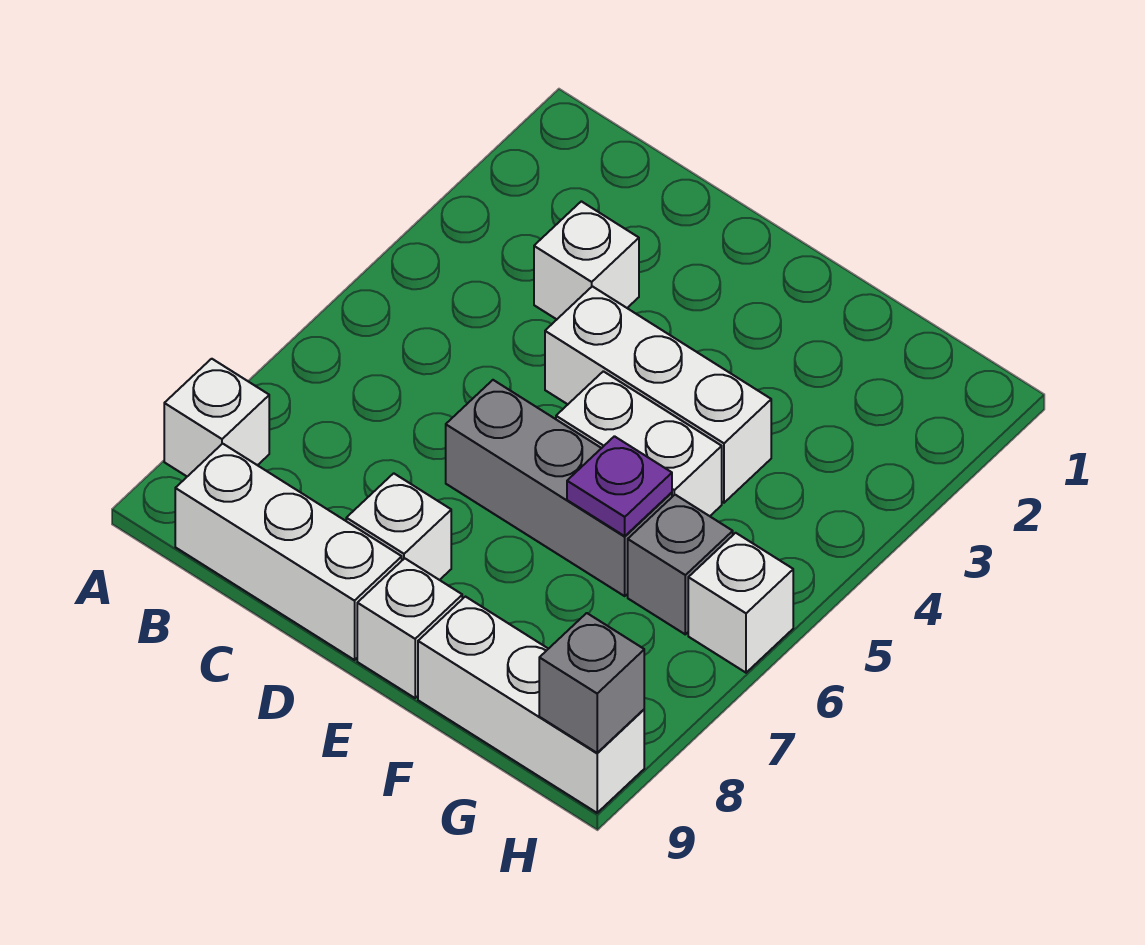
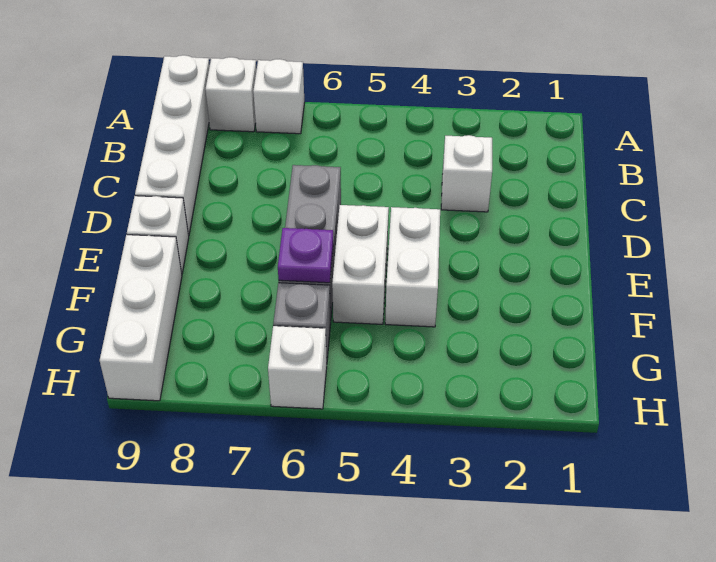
white 1x3 brick [175,444,402,660] -> white 1x4 brick [135,55,210,236]
white 1x3 brick [545,286,771,503] -> white 1x2 brick [385,207,440,327]
white 1x1 brick [346,473,451,580] -> white 1x1 brick moved to [253,59,305,134]
grey 1x1 brick [539,613,644,753] -> none

